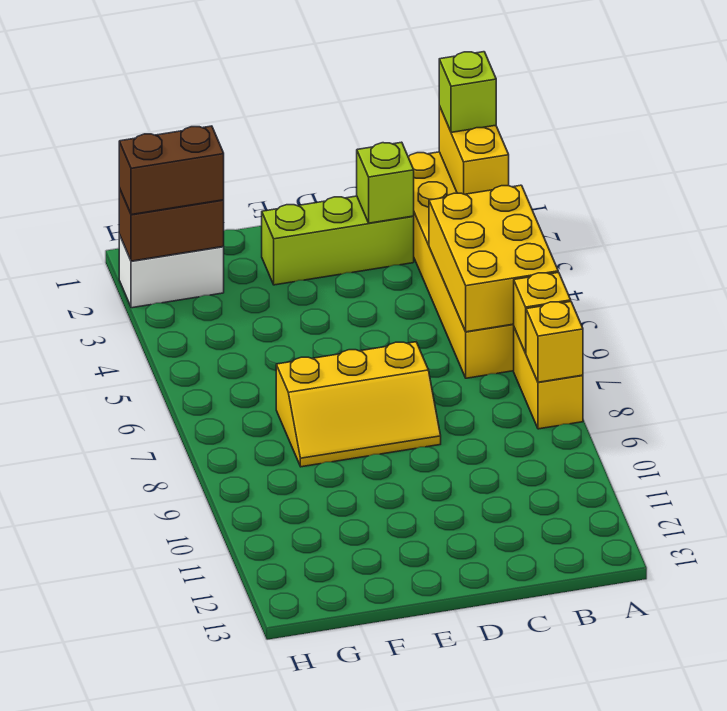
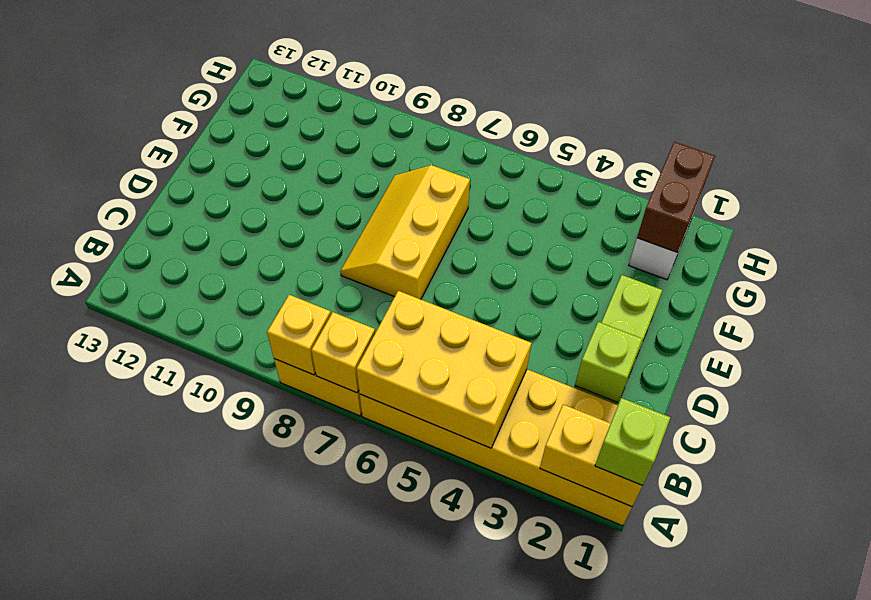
brown 1x2 brick [119,126,224,215] -> none

